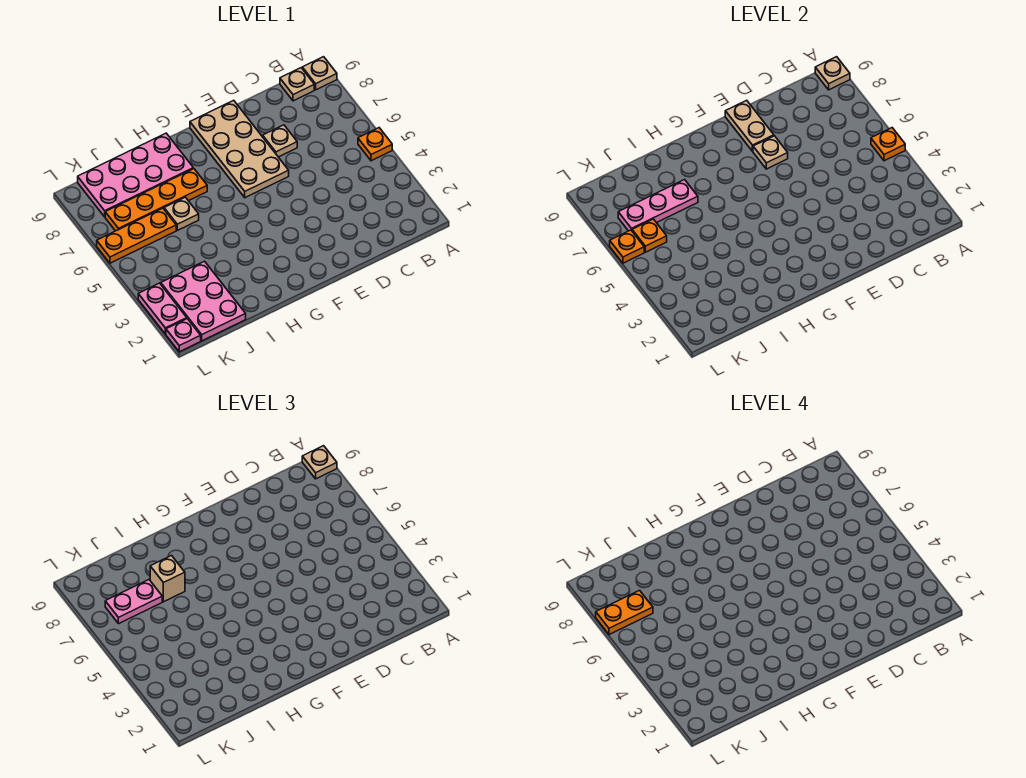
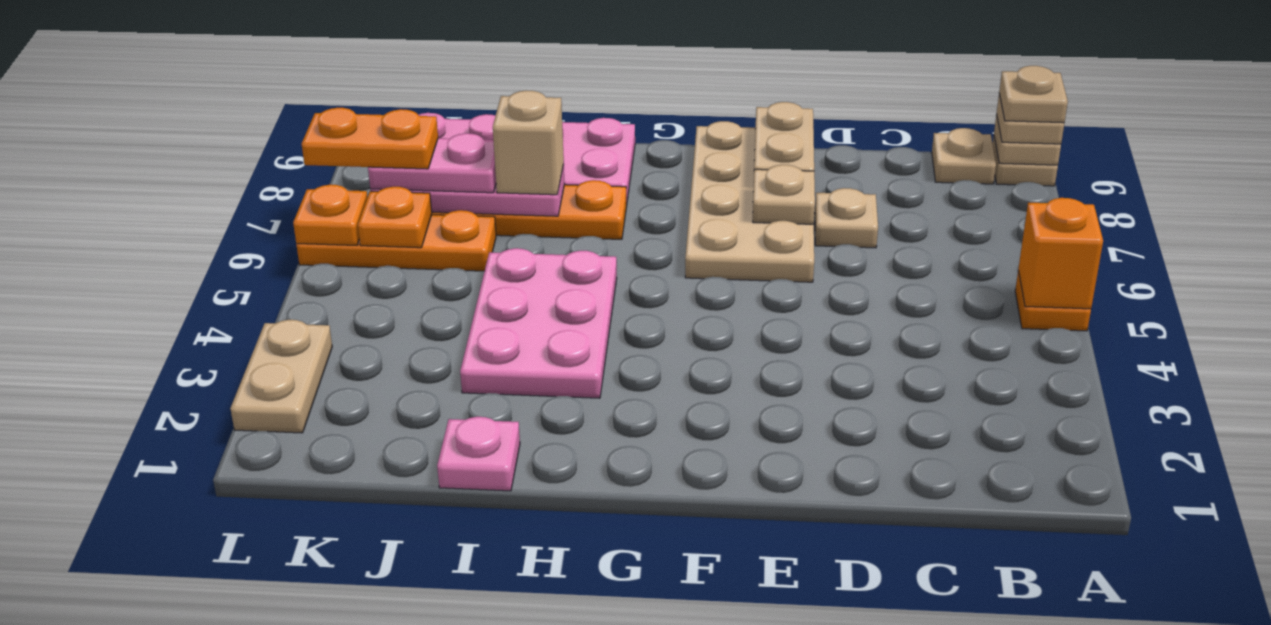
orange 1x1 plate [871,128,905,161] -> orange 1x1 brick [1018,198,1103,309]
tan 1x1 plate [164,197,199,230] -> tan 1x1 plate moved to [999,66,1068,123]
pink 2x3 plate [161,261,246,341] -> pink 2x3 plate moved to [460,248,617,398]
pink 1x1 plate [166,319,201,352] -> pink 1x1 plate moved to [437,417,520,491]
pink 1x2 plate [138,283,187,334] -> tan 1x2 plate [230,320,332,433]

